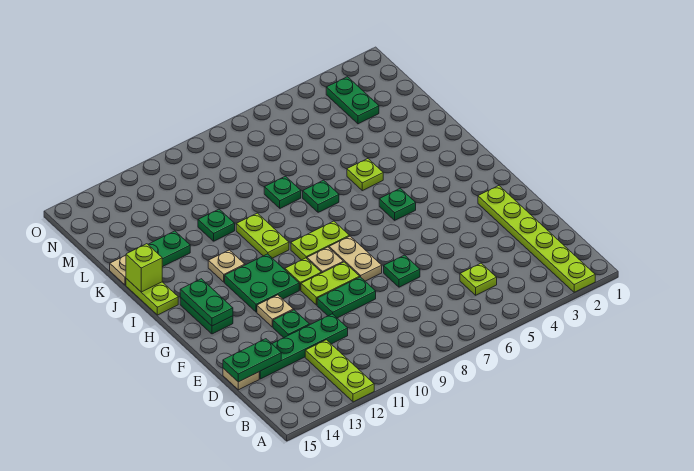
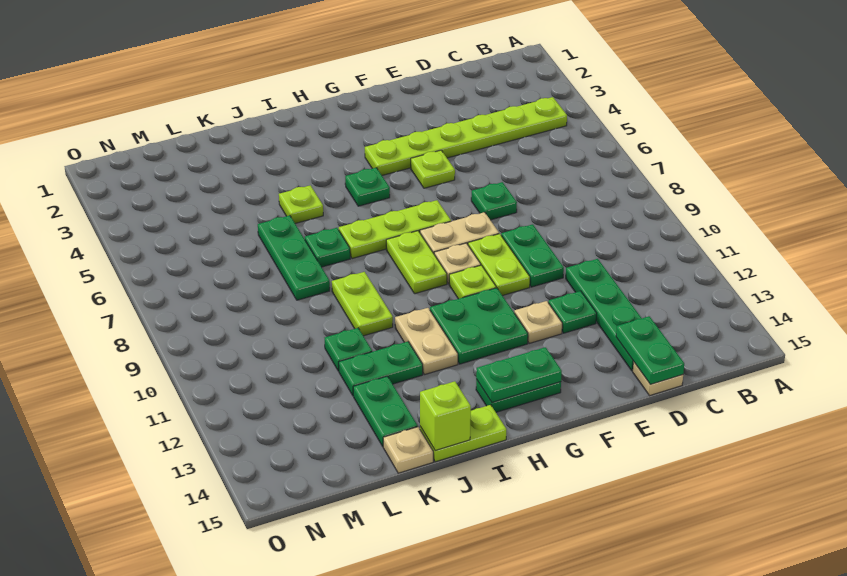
lime 1x6 plate [478,186,595,292] -> lime 1x6 plate moved to [365,97,567,175]
lime 1x3 plate [305,340,374,402] -> lime 1x3 plate moved to [339,200,451,259]
lime 1x1 plate [460,263,497,295] -> lime 1x1 plate moved to [411,150,455,188]
lime 1x2 plate [236,213,289,258] -> lime 1x2 plate turned to [332,272,393,336]
tan 1x1 plate [208,250,245,282] -> tan 1x2 plate [395,308,458,375]
green 1x1 plate [264,176,301,208] -> green 1x3 plate [258,215,330,300]
green 1x2 plate [326,77,379,124] -> green 1x2 plate moved to [339,342,423,395]

